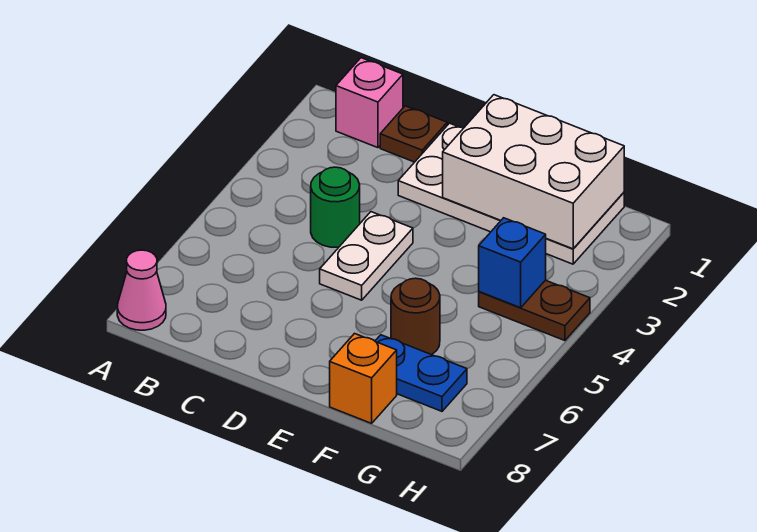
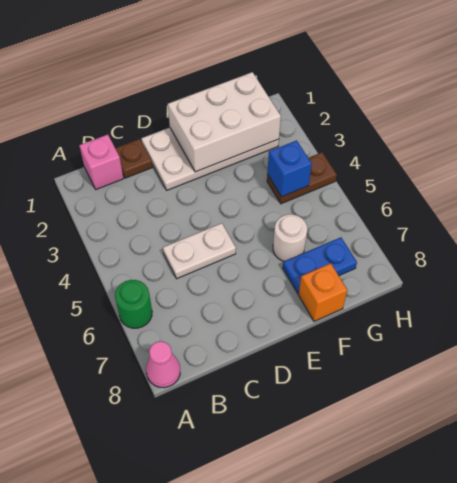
green 1x1 round brick [311,167,360,247] -> green 1x1 round brick moved to [115,280,152,328]
white 1x2 plate [320,212,413,300] -> white 1x2 plate turned to [163,223,236,279]
brown 1x1 round brick [391,278,440,355] -> white 1x1 round brick [273,214,307,261]

